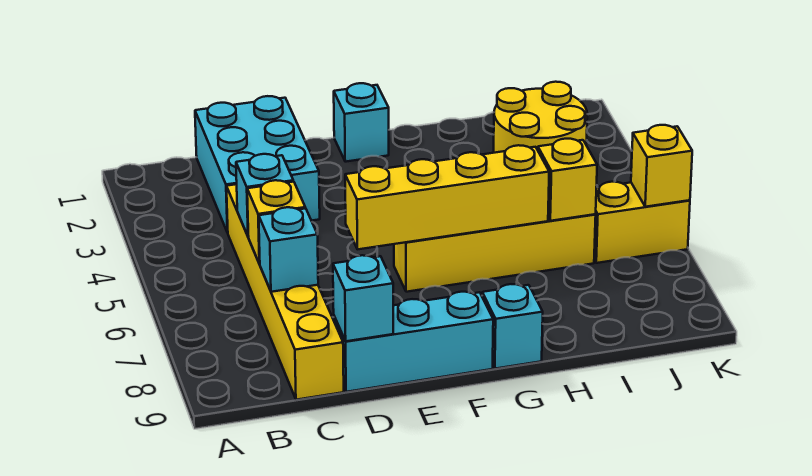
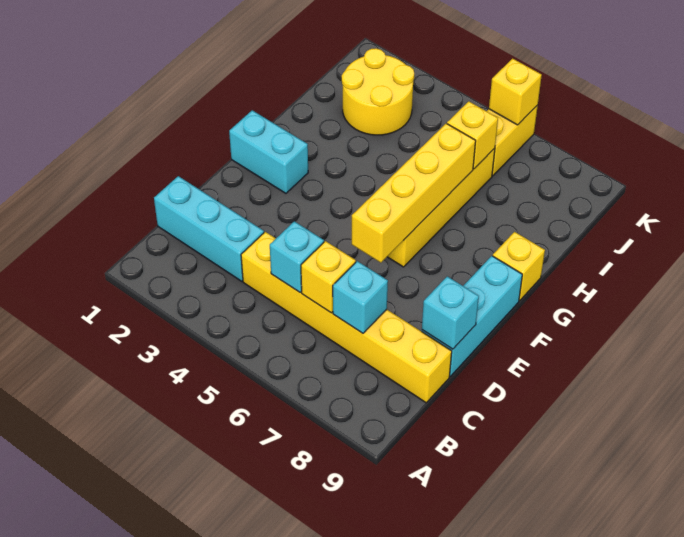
cyan 2x3 brick [195,96,320,233] -> cyan 1x3 brick [154,176,264,281]
cyan 1x1 brick [334,83,389,162] -> cyan 1x2 brick [229,110,308,193]
cyan 1x1 brick [482,284,543,369] -> yellow 1x1 brick [493,232,545,301]

